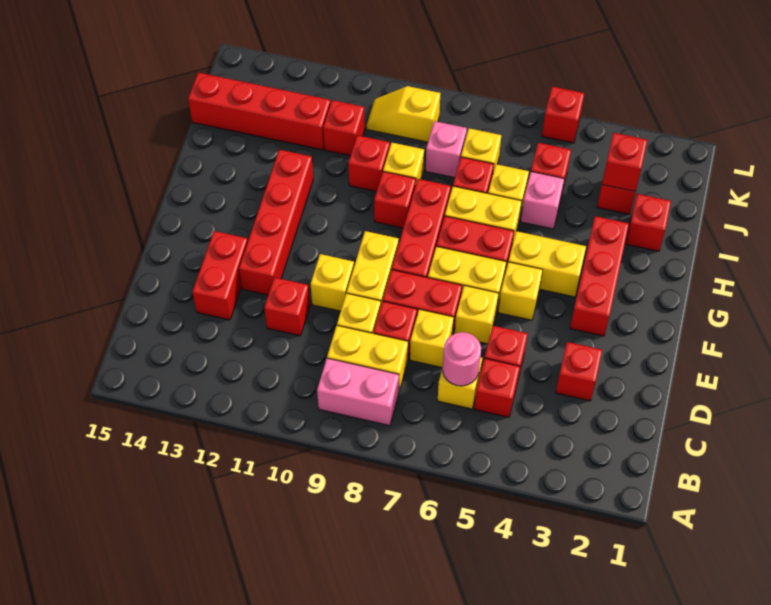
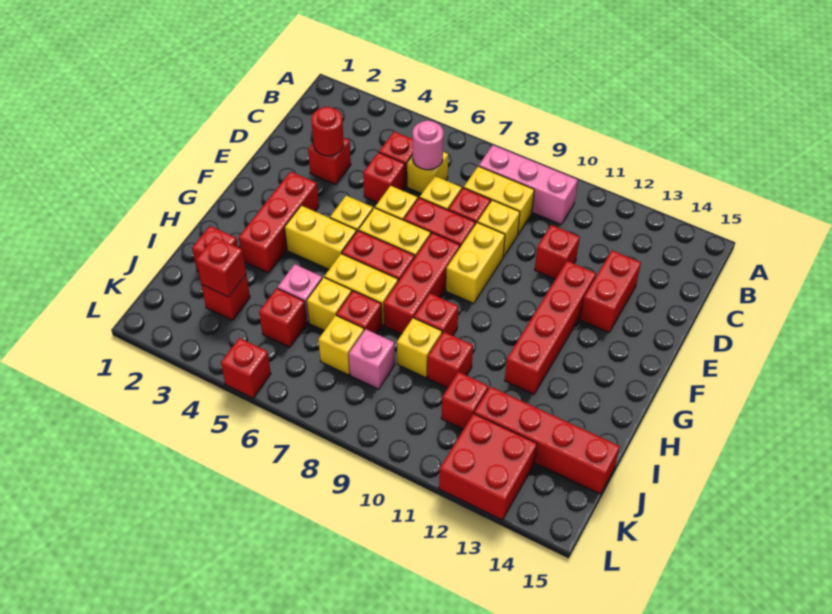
pink 1x2 brick [317,358,399,426] -> pink 1x3 brick [479,145,578,224]
none -> red 1x1 round brick [311,107,344,156]
yellow 1x1 brick [311,254,354,311] -> none
yellow 1x2 slope [367,86,440,142] -> none
none -> red 2x2 brick [439,414,537,520]

